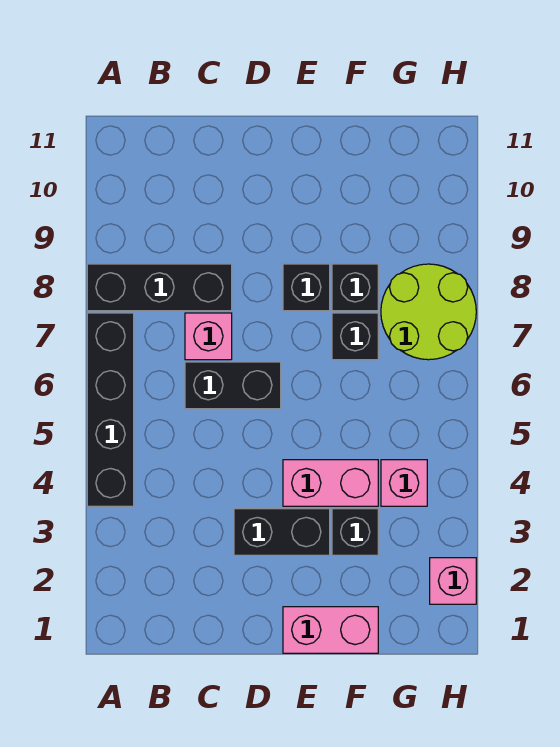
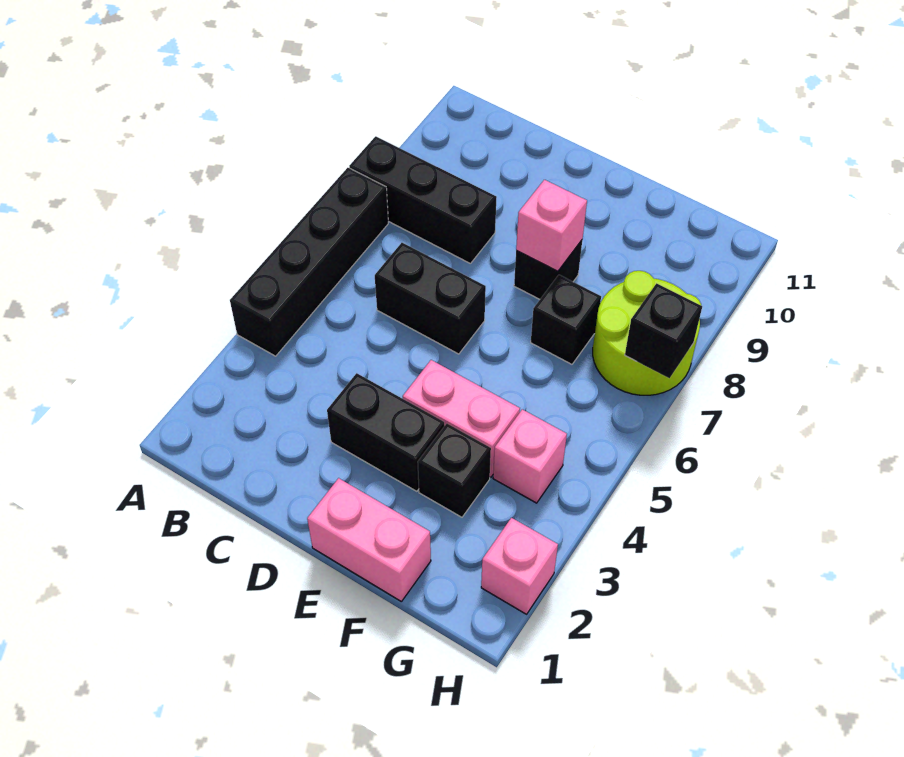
pink 1x1 brick [185,313,232,360] -> pink 1x1 brick moved to [516,180,587,271]
black 1x1 brick [332,264,378,311] -> black 1x1 brick moved to [625,283,702,378]

